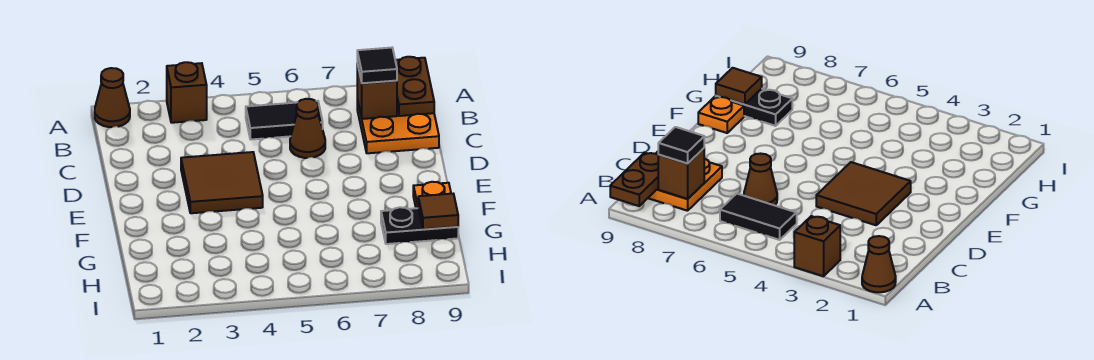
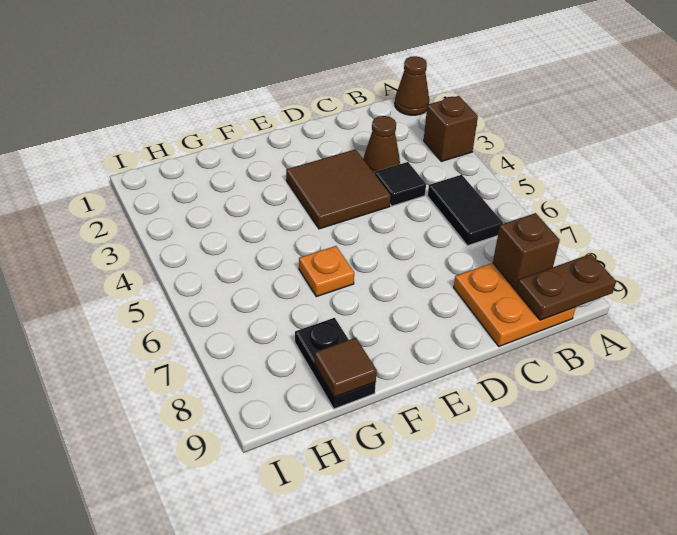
black 1x1 tile [357,48,397,83] -> black 1x1 tile moved to [375,162,426,206]
brown 1x1 cone [290,99,325,158] -> brown 1x1 cone moved to [363,116,400,174]
orange 1x1 plate [413,182,451,208] -> orange 1x1 plate moved to [299,246,354,297]

